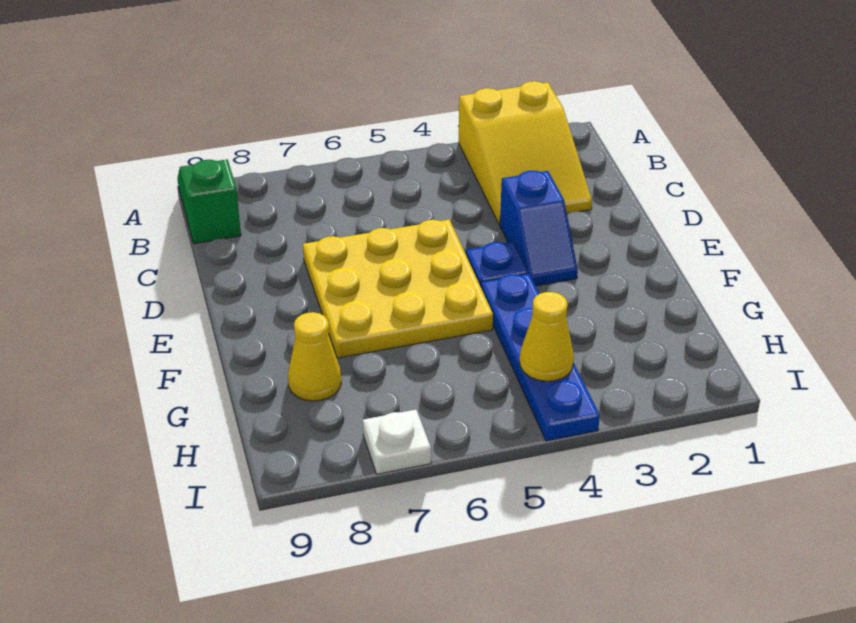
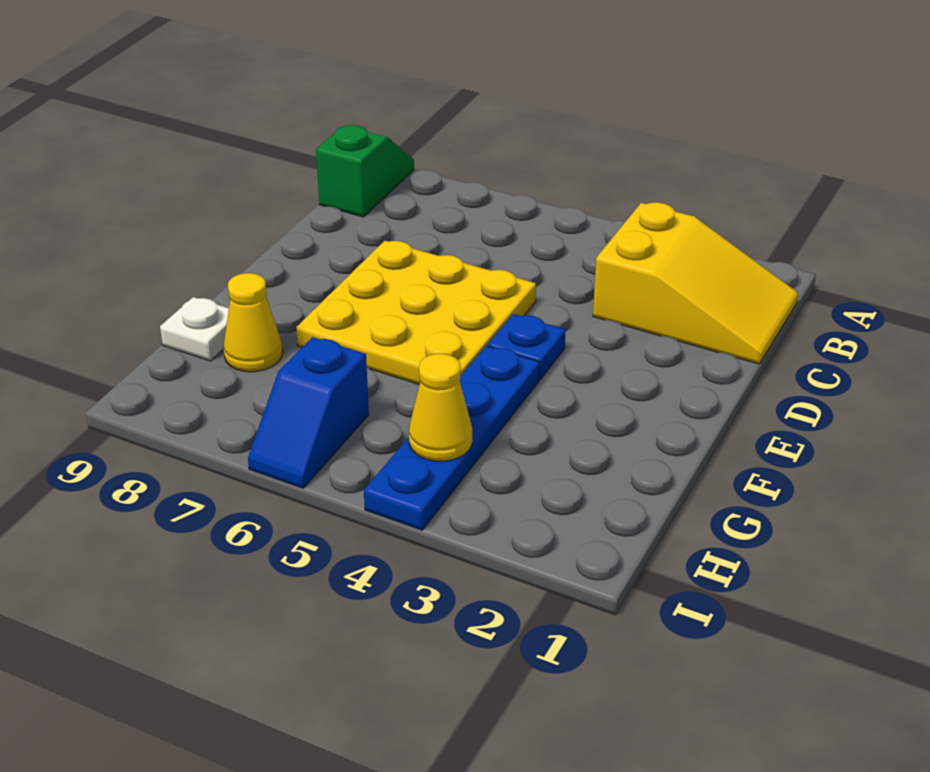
yellow 2x3 slope [459,81,592,225] -> yellow 2x3 slope turned to [593,202,798,364]
blue 1x2 slope [500,171,578,286] -> blue 1x2 slope moved to [248,337,369,488]
white 1x1 plate [363,410,431,474] -> white 1x1 plate moved to [160,297,229,361]

